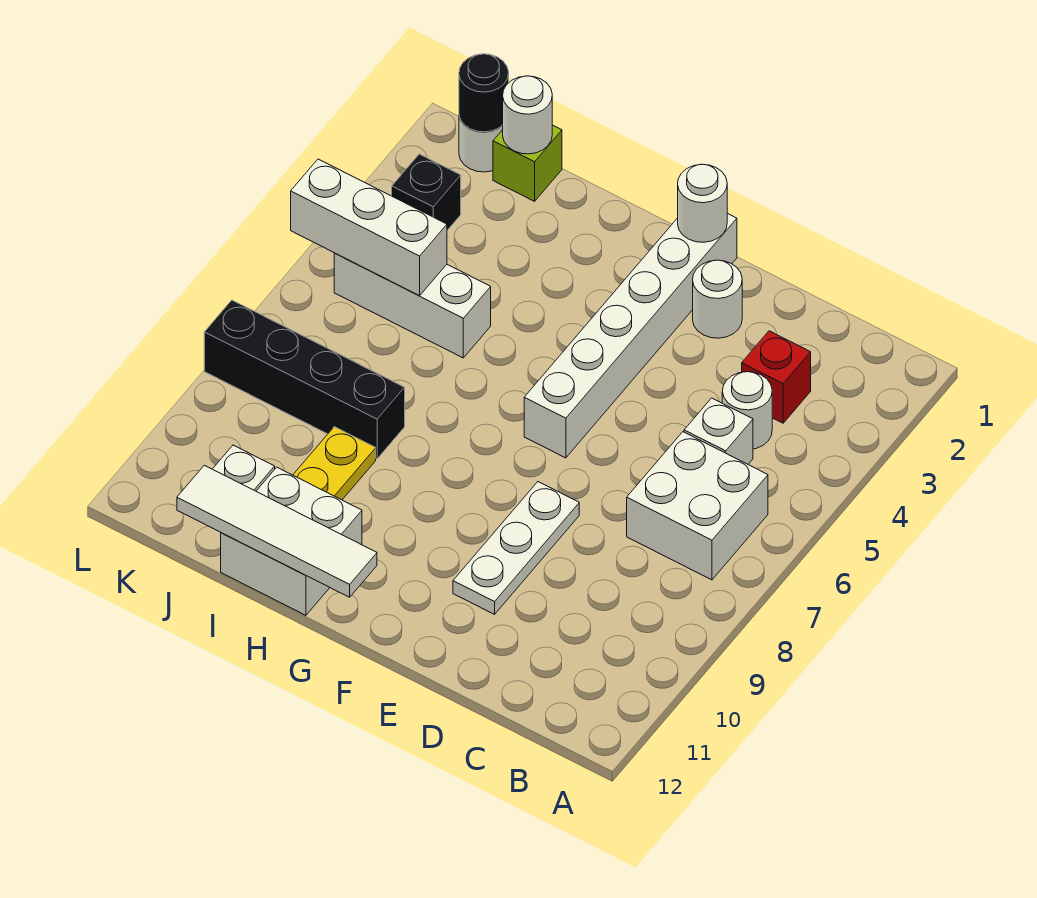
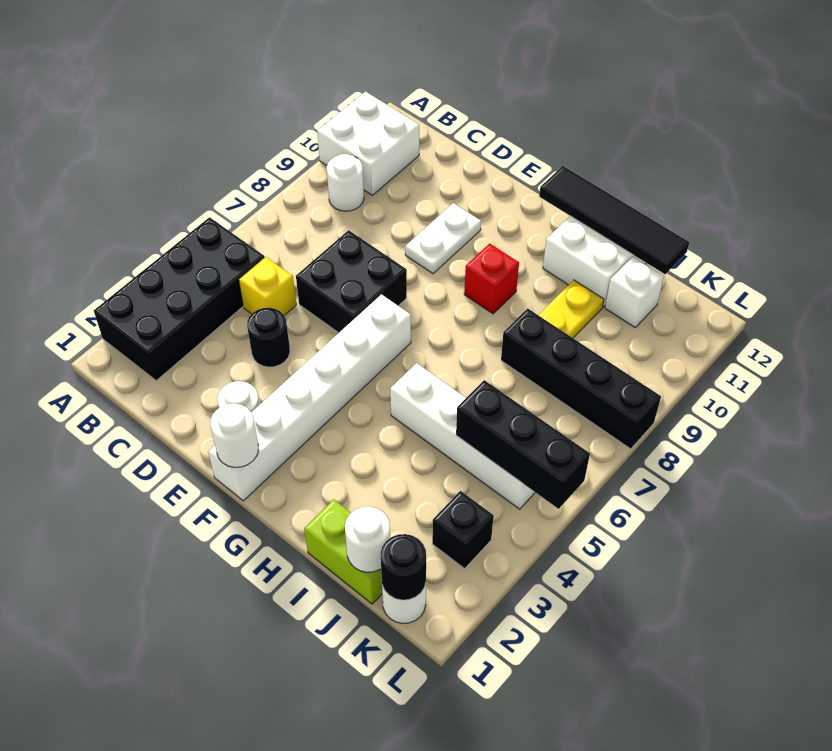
none -> black 2x4 brick [94,217,264,381]
white 2x2 brick [627,432,768,580] -> white 2x2 brick moved to [317,92,419,195]
red 1x1 brick [742,331,811,423] -> red 1x1 brick moved to [464,243,519,314]
white 1x1 round brick [722,372,772,449] -> white 1x1 round brick moved to [327,154,364,211]
white 1x1 brick [684,398,753,464] -> yellow 1x1 brick [239,257,296,315]
none -> black 1x1 round brick [247,308,290,367]
none -> black 2x2 brick [296,230,407,333]
white 1x3 plate [453,482,579,614] -> white 1x2 plate [405,203,481,274]
white 1x4 tile [177,465,377,597] -> black 1x4 tile [539,166,689,274]
white 1x3 brick [334,253,491,358] -> white 1x4 brick [390,363,535,509]
lime 1x1 brick [493,125,562,201] -> lime 1x2 brick [304,499,382,604]
white 1x3 brick [291,159,447,296] -> black 1x3 brick [456,380,590,509]

